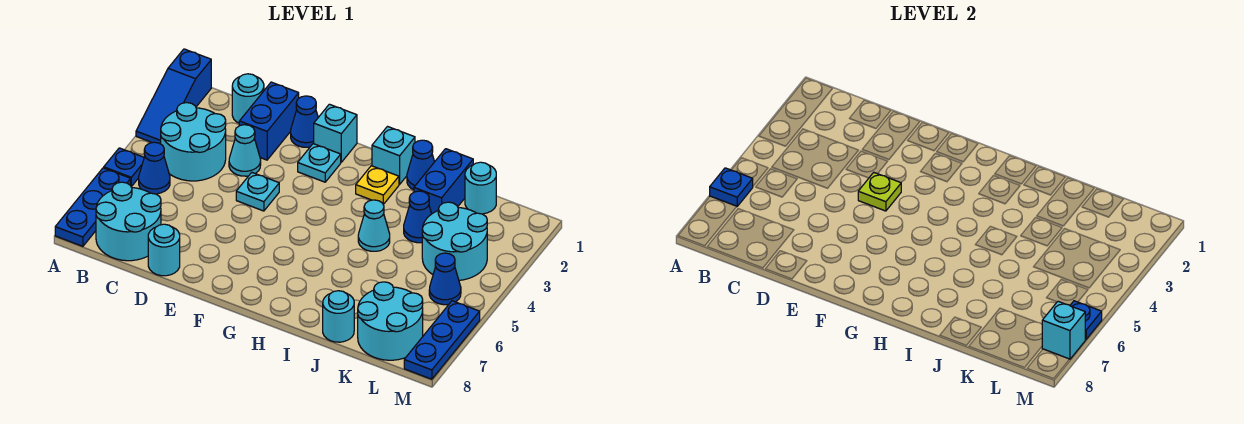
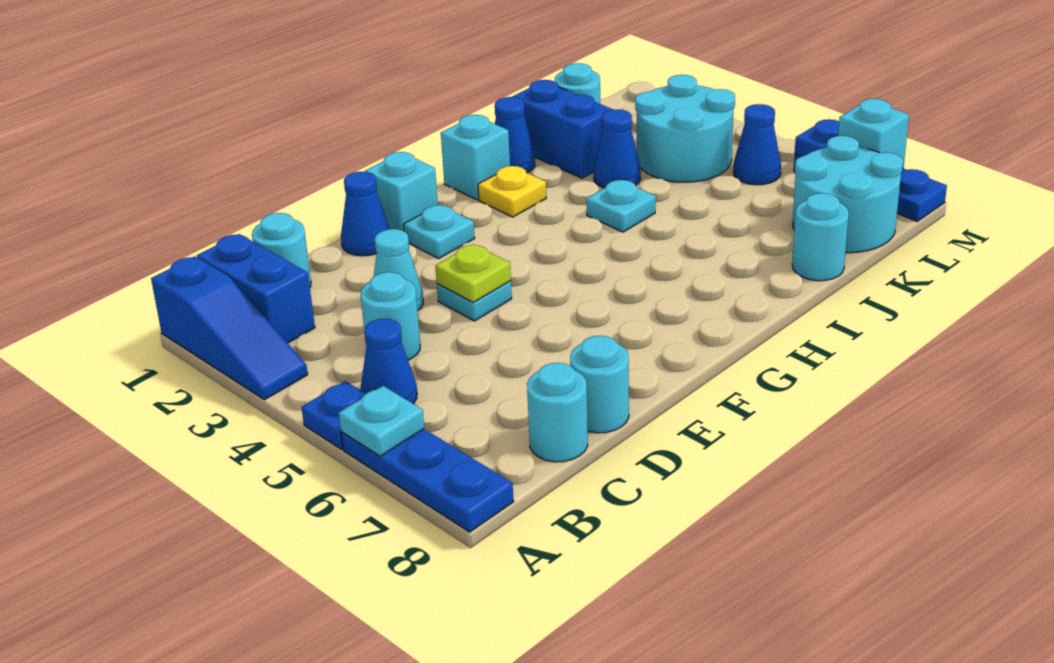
blue 1x1 plate [710,168,753,206] -> cyan 1x1 plate [339,386,424,456]
cyan 2x2 round brick [161,103,226,181] -> cyan 1x1 round brick [361,272,420,360]
cyan 2x2 round brick [96,182,161,261] -> cyan 1x1 round brick [527,363,588,462]
blue 1x2 brick [239,82,299,160] -> blue 1x2 brick moved to [197,234,315,343]
cyan 1x1 cone [358,200,390,251] -> cyan 1x1 plate [586,180,656,232]

